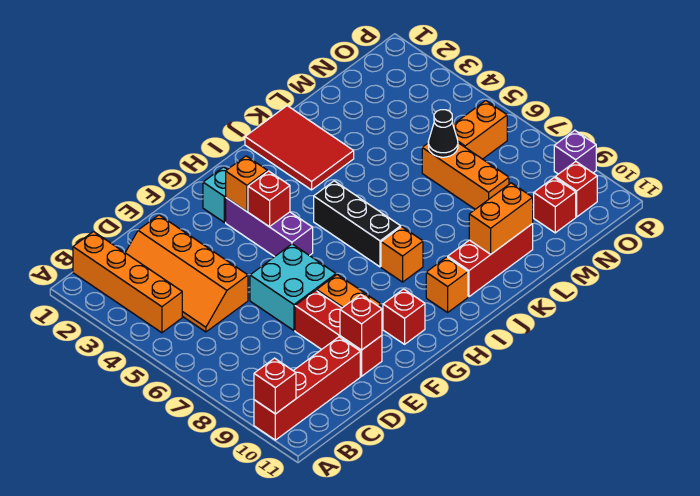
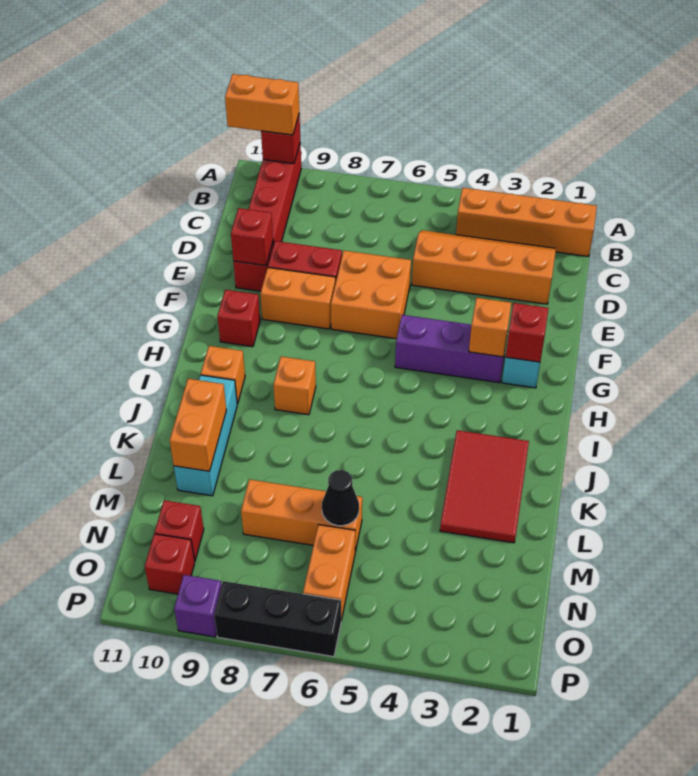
none -> orange 1x2 brick [225,74,299,135]
cyan 2x2 brick [250,244,336,330] -> orange 2x2 brick [331,251,411,339]
red 1x1 brick [248,171,290,227] -> red 1x1 brick moved to [505,303,548,362]
black 1x3 brick [314,181,401,267] -> black 1x3 brick moved to [214,581,341,657]
red 2x3 tile [245,106,354,190] -> red 2x3 tile turned to [440,430,529,543]
red 1x3 brick [448,224,533,297] -> cyan 1x3 brick [174,375,237,496]

